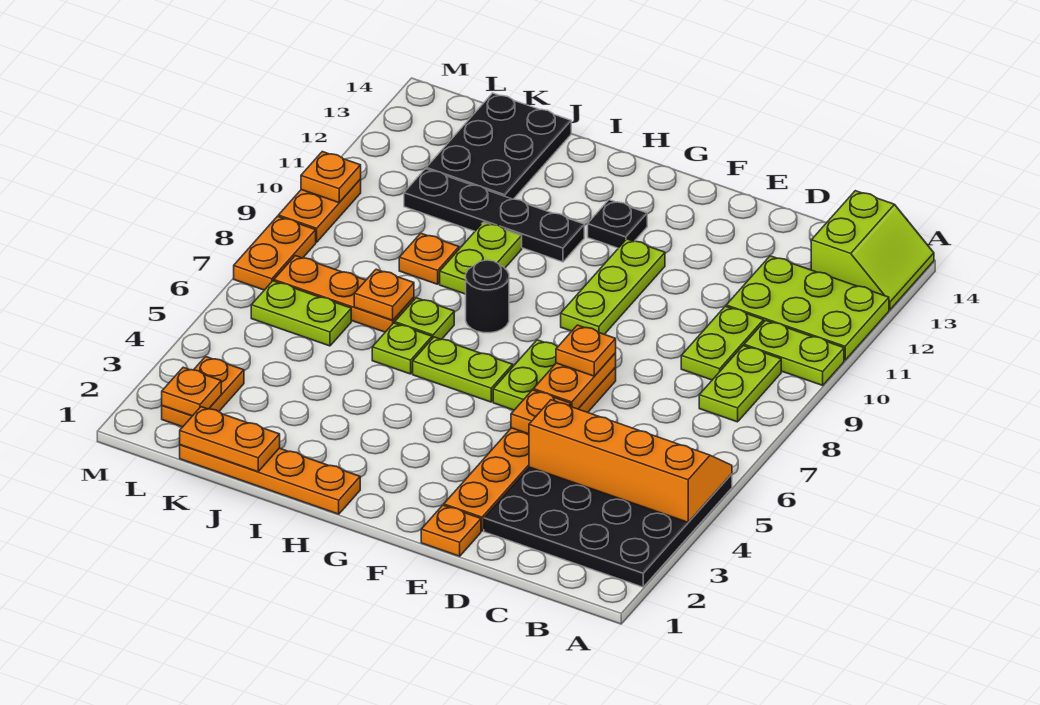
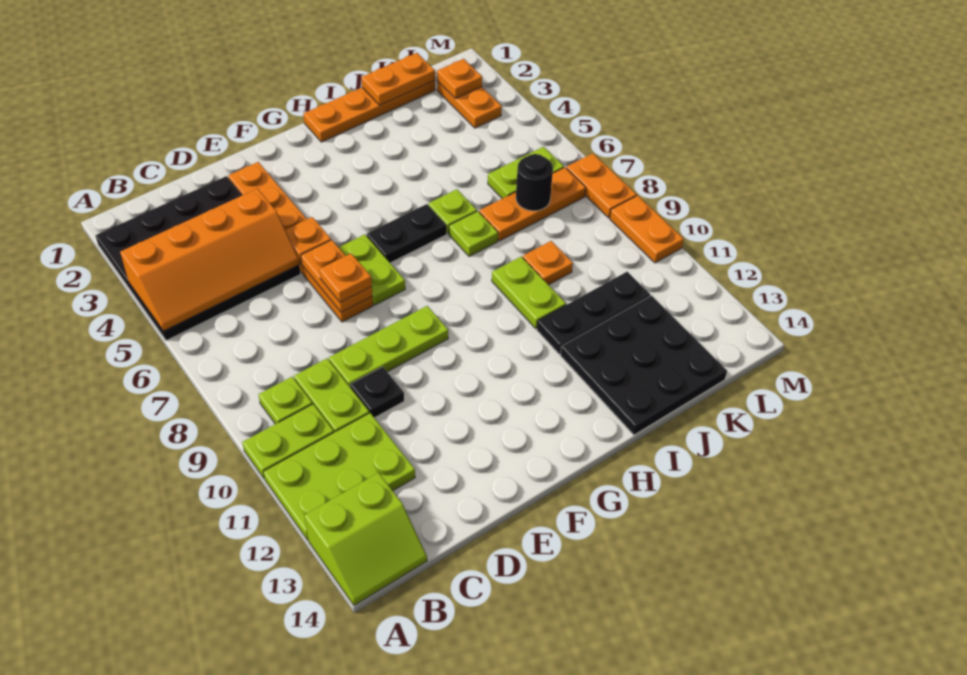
lime 2x2 slope [811,191,934,310] -> lime 2x2 slope turned to [304,473,427,605]
lime 1x2 plate [699,346,781,422] -> lime 1x1 plate [258,377,312,424]
orange 1x1 plate [421,505,481,556] -> none
lime 1x3 plate [561,239,665,334] -> lime 1x3 plate turned to [329,306,448,386]
lime 1x2 plate [413,337,513,402] -> black 1x2 plate [367,204,447,263]
black 1x1 plate [588,200,647,248] -> black 1x1 plate moved to [350,367,404,418]
black 1x1 round brick [466,260,509,333] -> black 1x1 round brick moved to [516,154,553,211]
black 1x4 plate [404,169,584,262] -> black 1x3 plate [537,272,650,354]
orange 1x1 plate [354,269,414,320] -> none
black 2x3 plate [426,93,571,199] -> black 3x3 plate [560,296,727,435]
orange 1x1 plate [301,152,361,203] -> none

